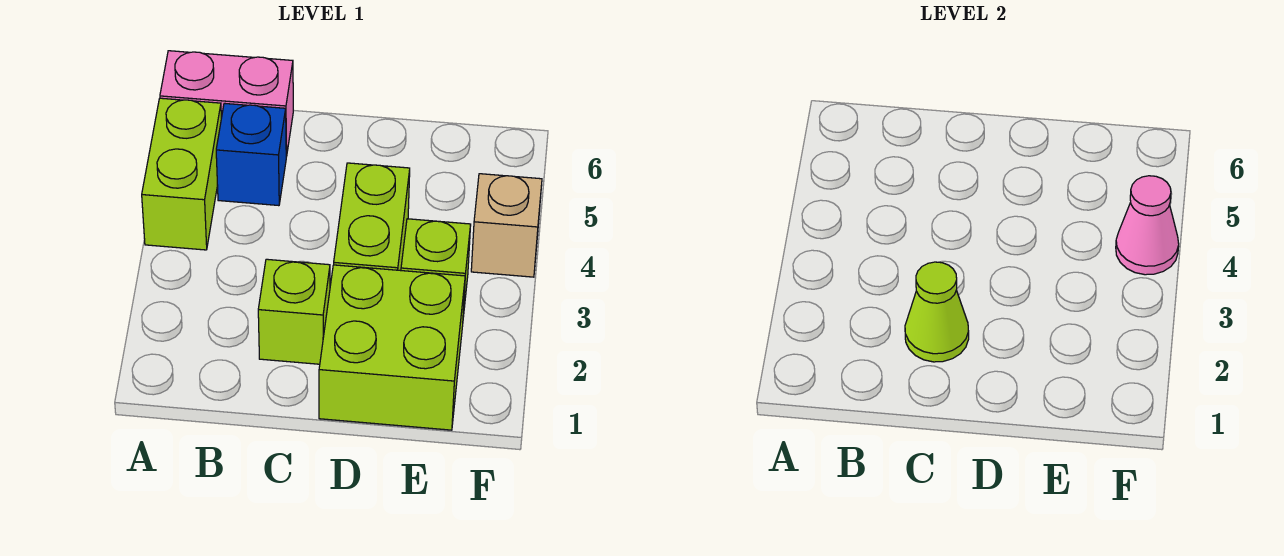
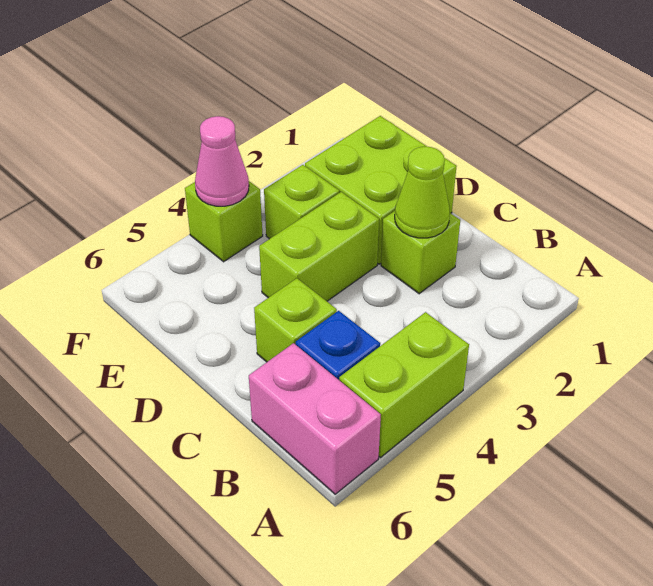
none -> lime 1x1 brick [254,278,337,362]
tan 1x1 brick [471,174,542,277] -> lime 1x1 brick [185,181,263,262]

